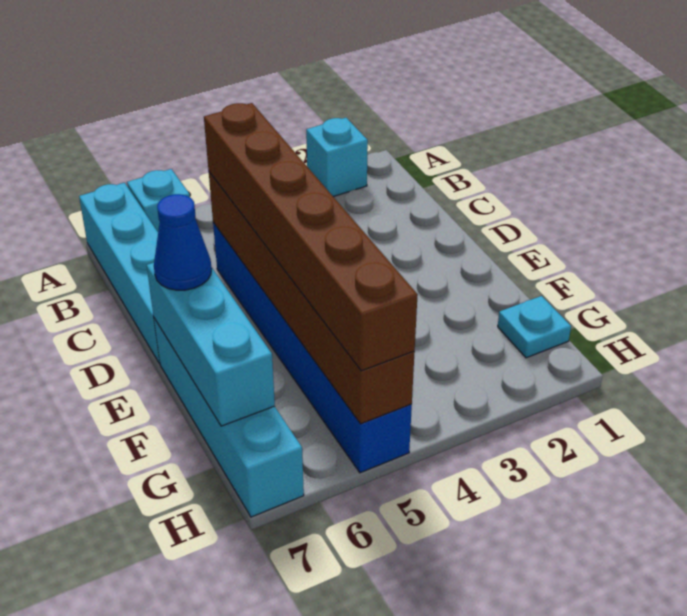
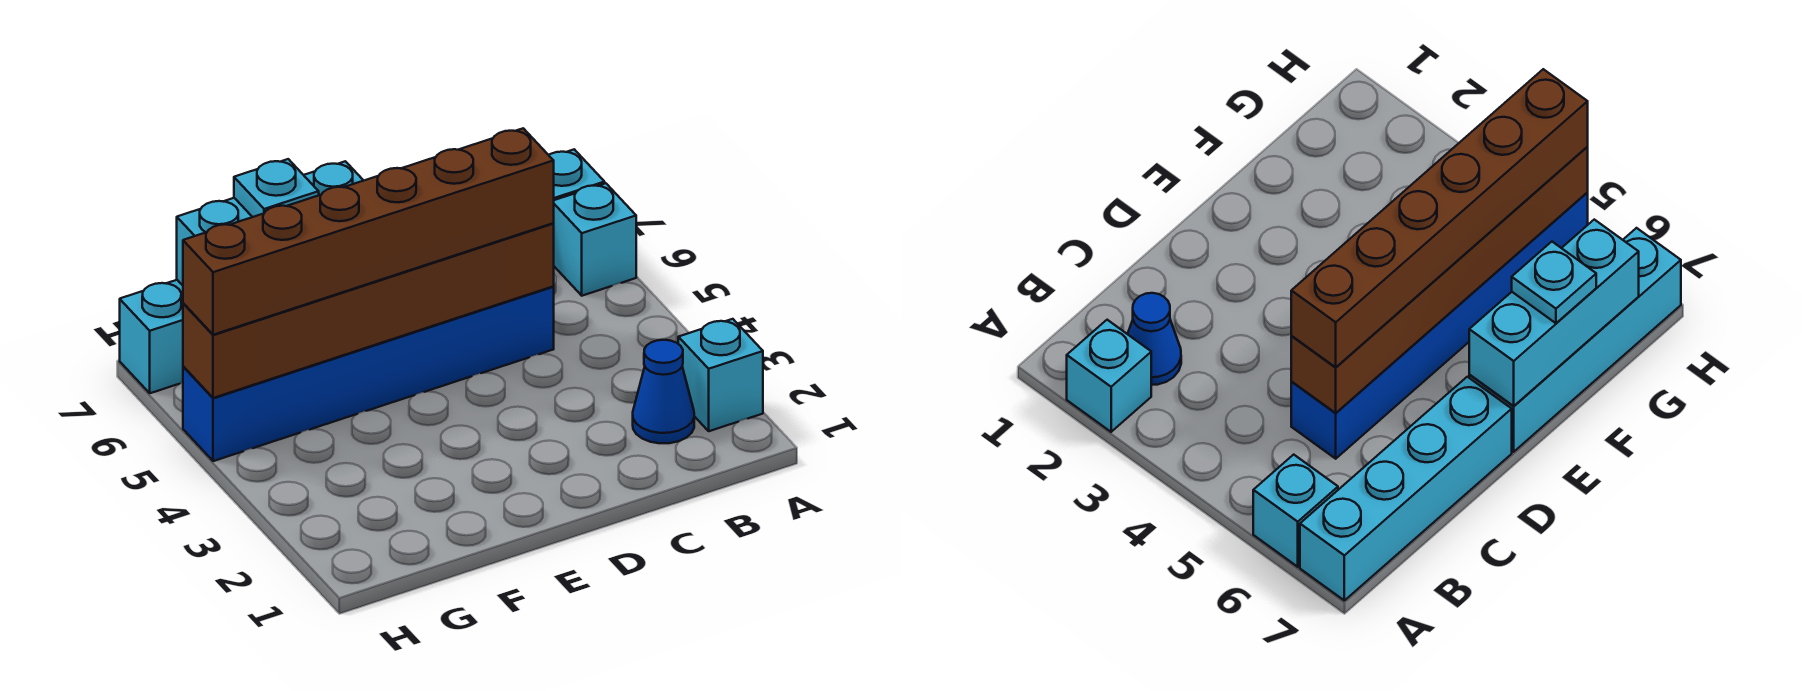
blue 1x1 cone [154,194,212,290] -> blue 1x1 cone moved to [633,340,694,443]
cyan 1x1 plate [498,296,571,358] -> cyan 1x1 plate moved to [234,159,319,217]

